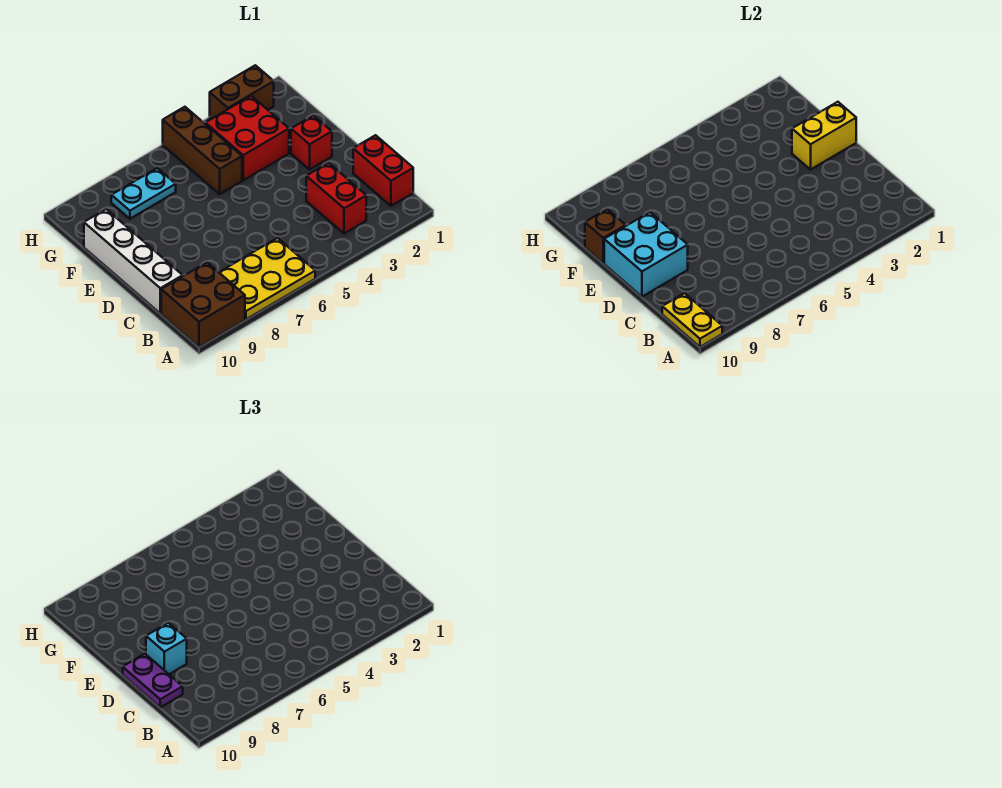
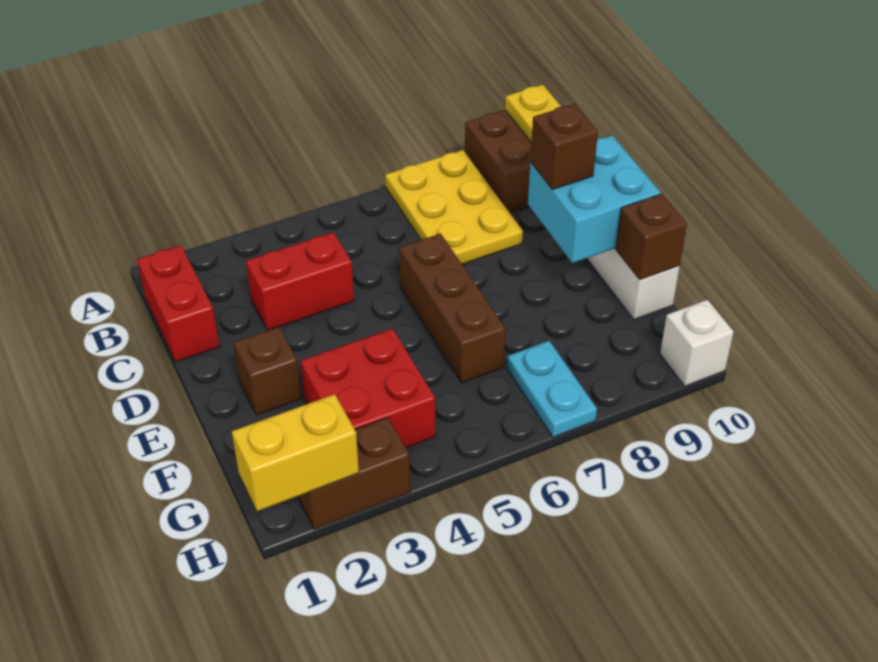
yellow 2x3 plate [219,238,315,319] -> yellow 2x3 plate turned to [385,150,523,264]
red 1x2 brick [306,163,366,234] -> red 1x2 brick turned to [246,232,354,331]
purple 1x2 plate [123,654,183,707] -> none
cyan 1x1 brick [146,623,187,674] -> brown 1x1 brick [530,104,598,190]
yellow 1x2 brick [792,102,856,169] -> yellow 1x2 brick moved to [232,394,359,511]
red 1x1 brick [291,116,332,169] -> brown 1x1 brick [234,327,301,415]
brown 1x3 brick [163,107,242,194] -> brown 1x3 brick moved to [399,234,506,383]
cyan 1x2 plate [111,168,176,219] -> cyan 1x2 plate turned to [507,341,597,437]
none -> white 1x1 brick [660,300,734,386]

